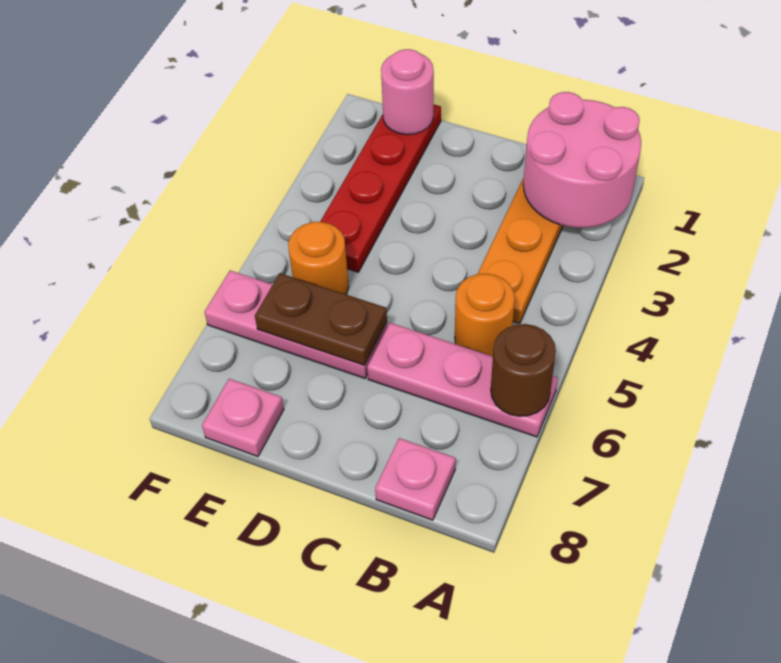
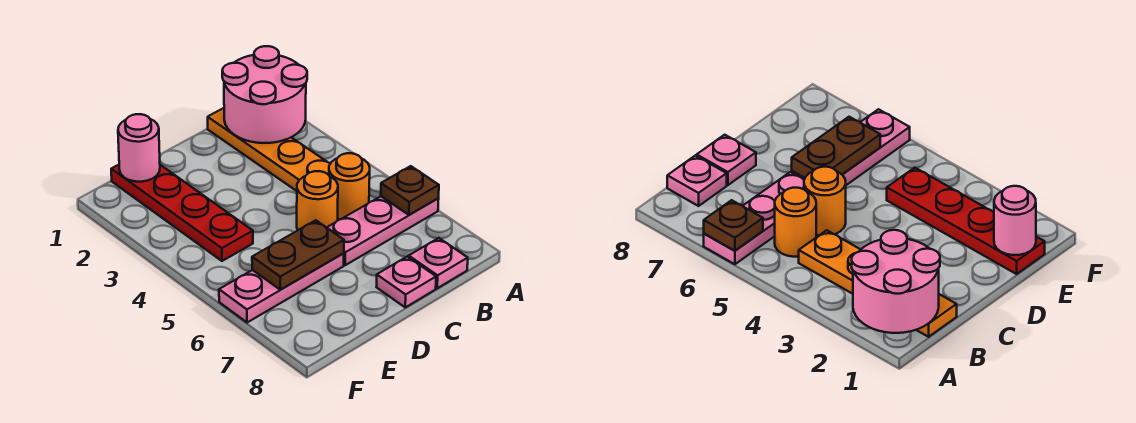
brown 1x1 round brick [491,324,556,416] -> brown 1x1 plate [381,166,439,215]
orange 1x1 round brick [288,222,349,295] -> orange 1x1 round brick moved to [297,171,338,230]
pink 1x1 plate [202,379,284,457] -> pink 1x1 plate moved to [377,257,436,307]

